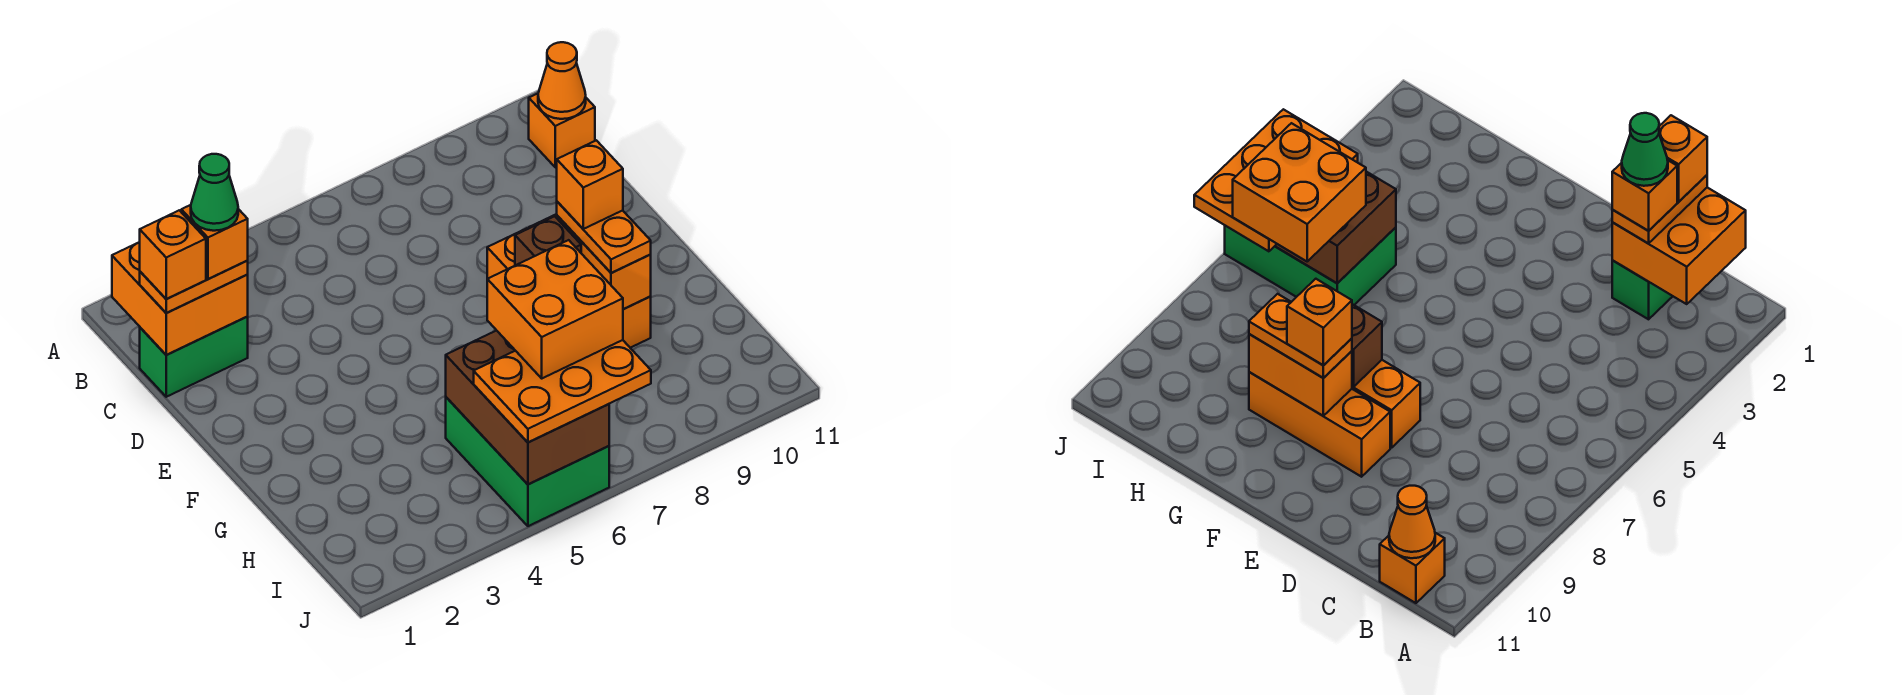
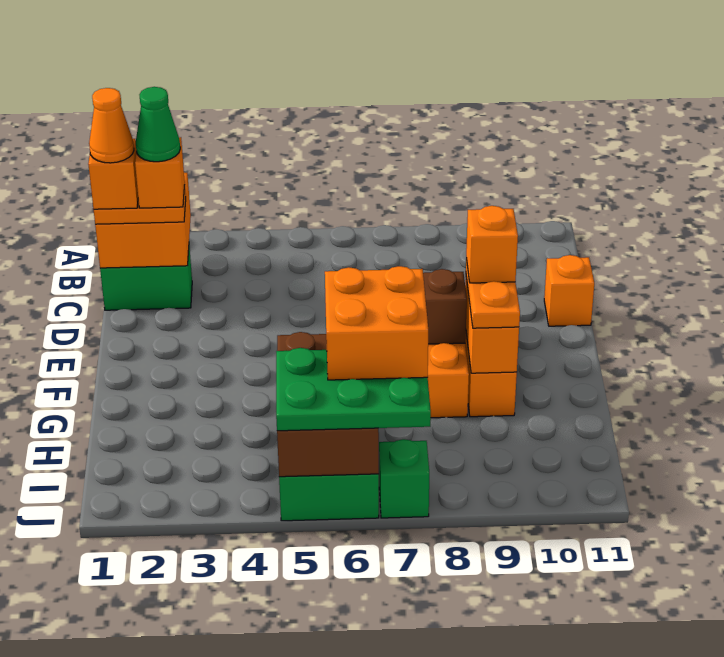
orange 1x1 brick [529,93,595,167] -> orange 1x1 brick moved to [544,255,594,326]
orange 1x1 cone [538,42,586,119] -> orange 1x1 cone moved to [89,88,134,163]
orange 2x3 plate [474,340,651,442] -> green 2x3 plate [276,348,431,431]
none -> green 1x1 brick [379,439,429,518]

